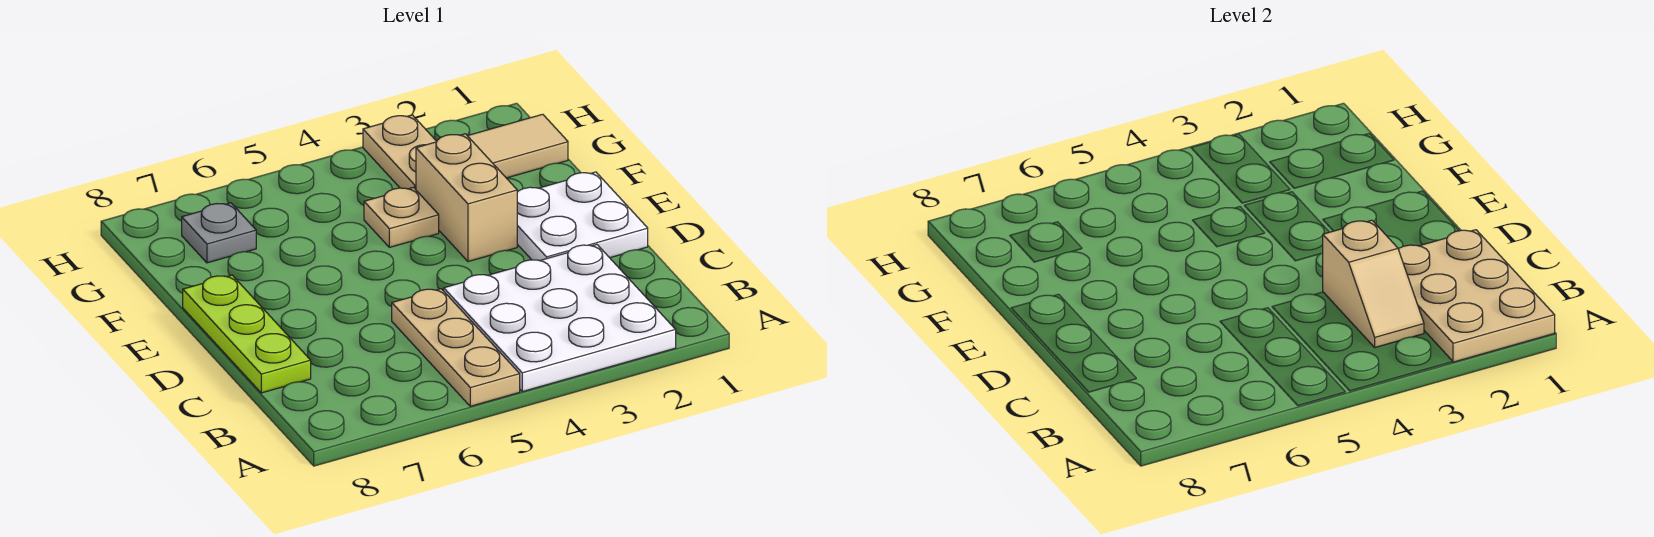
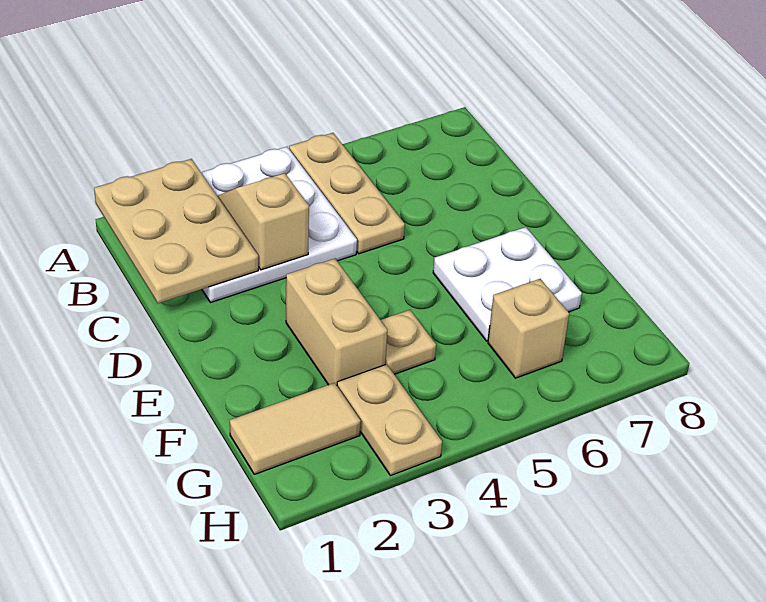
lime 1x3 plate [183,275,311,393] -> none
white 2x2 plate [517,172,648,261] -> white 2x2 plate moved to [433,227,582,341]
none -> tan 1x1 brick [488,279,569,378]
grey 1x1 plate [182,203,256,263] -> none

